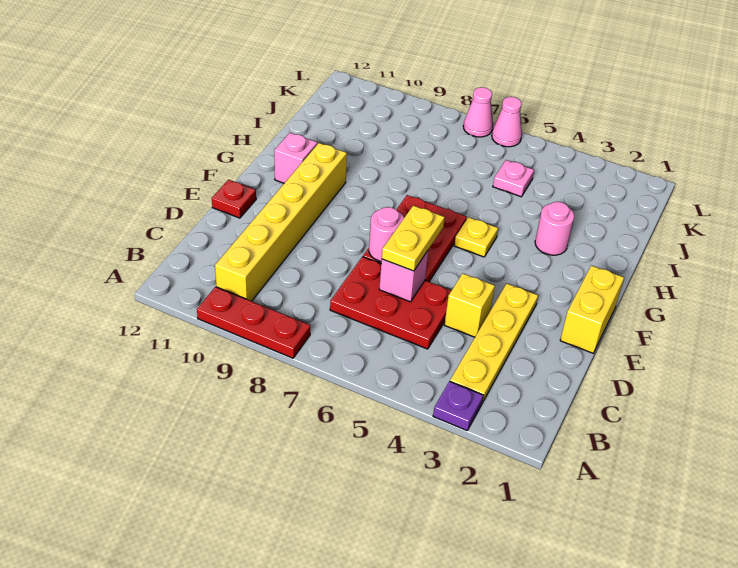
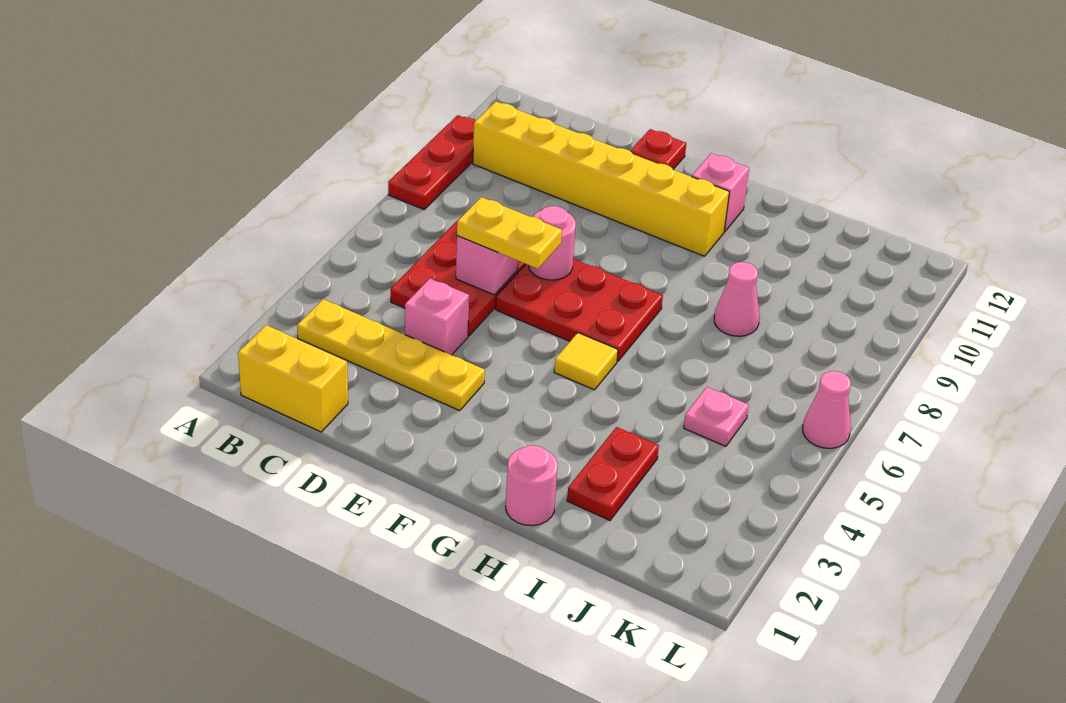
purple 1x1 plate [433,381,483,430] -> none
yellow 1x1 brick [445,273,495,337] -> pink 1x1 brick [405,278,469,355]
yellow 1x2 brick [560,265,624,353] -> yellow 1x2 brick moved to [238,325,348,432]
yellow 1x1 plate [454,217,498,257] -> yellow 1x1 tile [554,333,618,390]
pink 1x1 round brick [535,202,574,255] -> pink 1x1 round brick moved to [506,445,558,526]
none -> red 1x2 plate [567,427,659,520]
pink 1x1 cone [463,87,493,137] -> pink 1x1 cone moved to [714,262,760,336]

